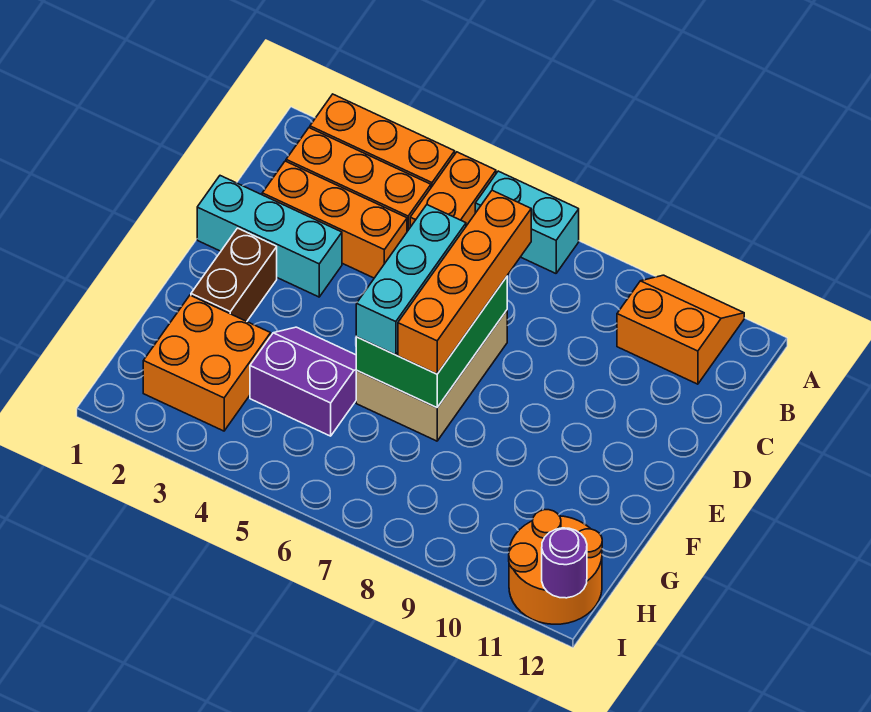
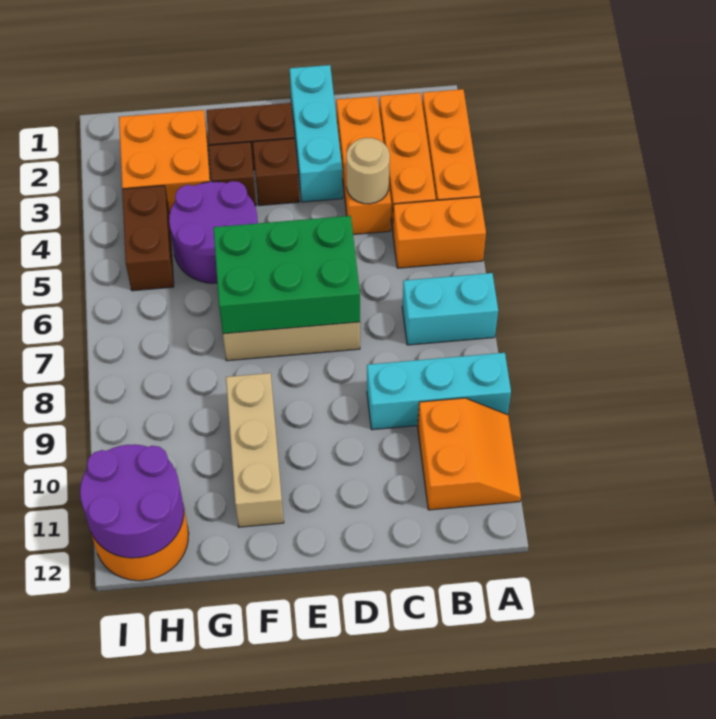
cyan 1x2 brick [475,171,579,273] -> cyan 1x2 brick turned to [402,273,498,345]
none -> tan 1x1 round brick [346,138,390,204]
orange 1x4 brick [398,190,531,374] -> none
cyan 1x3 brick [356,205,466,355] -> cyan 1x3 brick moved to [367,353,511,430]
none -> brown 1x1 brick [253,138,299,206]
none -> brown 1x1 brick [209,142,256,206]
purple 2x2 slope [250,327,357,436] -> purple 2x2 round brick [169,181,258,283]
none -> tan 1x3 brick [226,373,284,527]
none -> brown 1x2 brick [122,186,174,291]
purple 1x1 round brick [542,528,587,598] -> purple 2x2 round brick [80,444,184,558]

